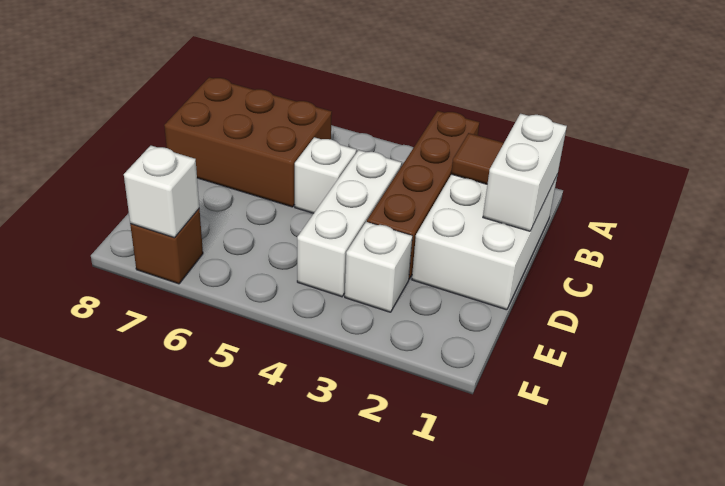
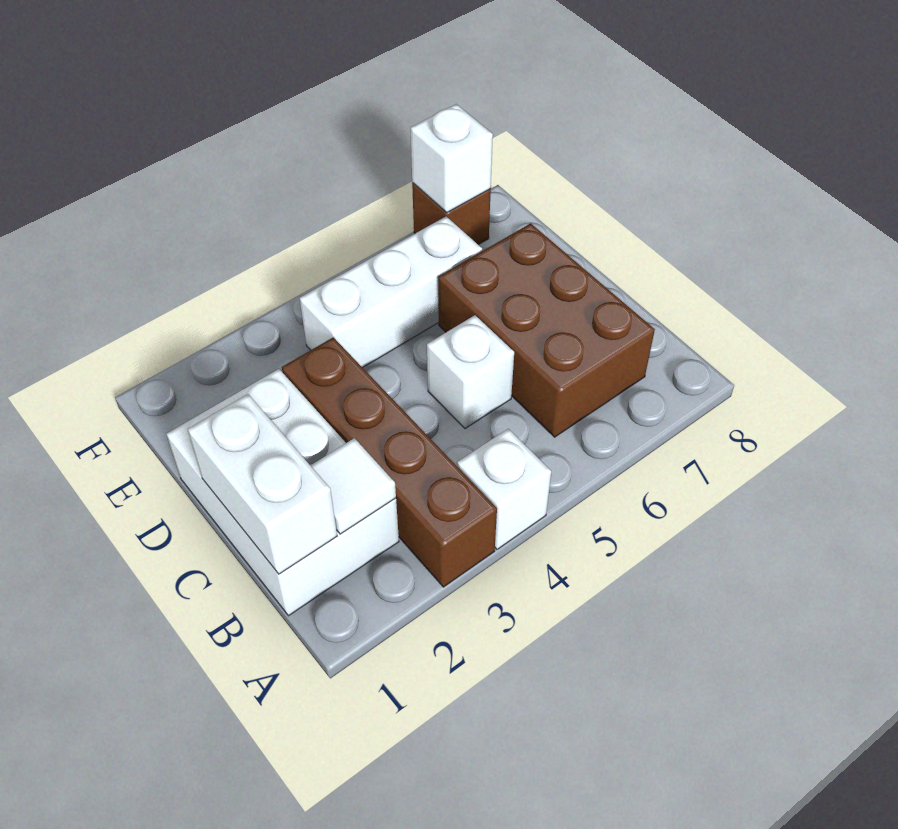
brown 1x1 tile [451,133,504,184] -> white 1x1 tile [310,438,396,534]
brown 2x3 brick [164,77,332,207] -> brown 2x3 brick turned to [438,223,655,437]
white 1x3 brick [297,150,402,297] -> white 1x3 brick turned to [300,216,482,368]
white 1x1 brick [345,222,412,312] -> white 1x1 brick moved to [457,429,551,549]

